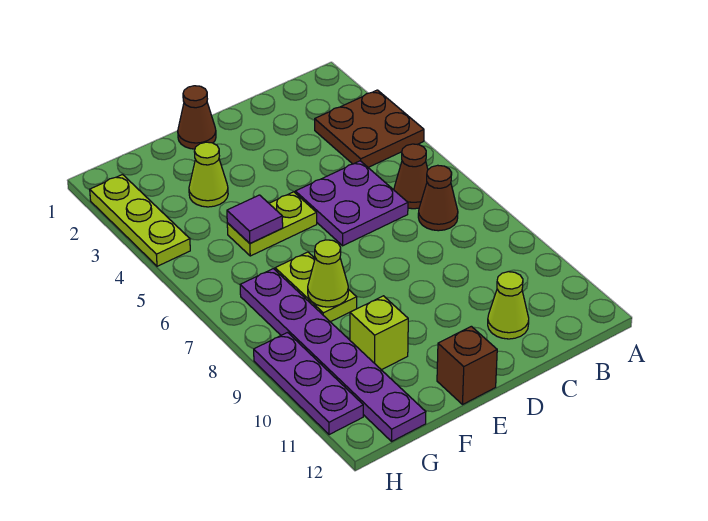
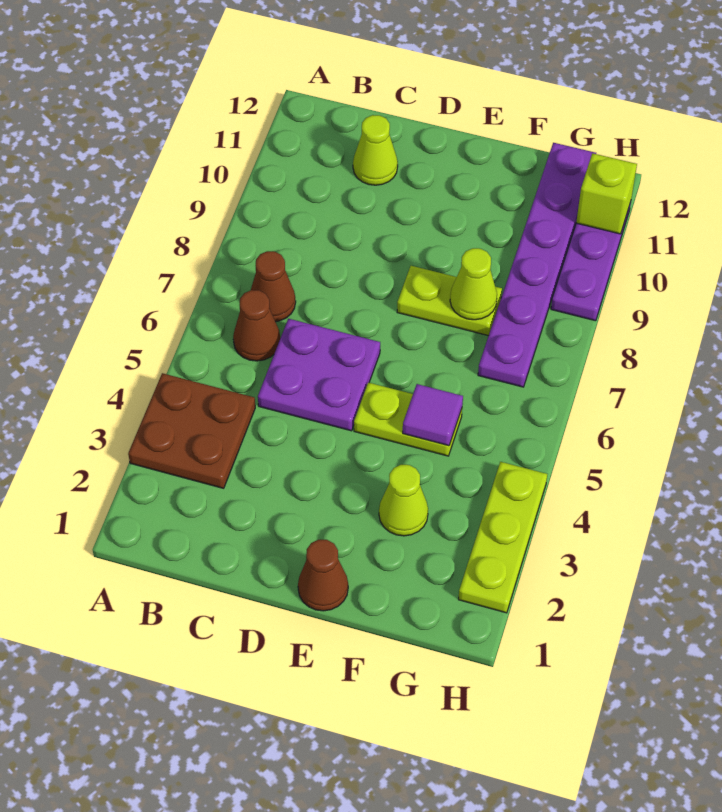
brown 1x1 brick [437,326,497,404] -> none
lime 1x2 plate [275,252,357,322] -> lime 1x2 plate turned to [397,266,502,336]
lime 1x1 brick [350,296,408,370] -> lime 1x1 brick moved to [576,153,637,234]

